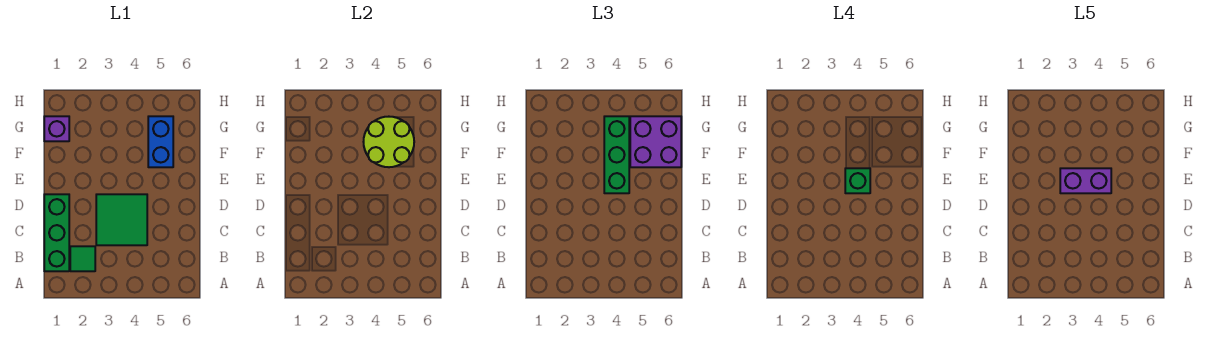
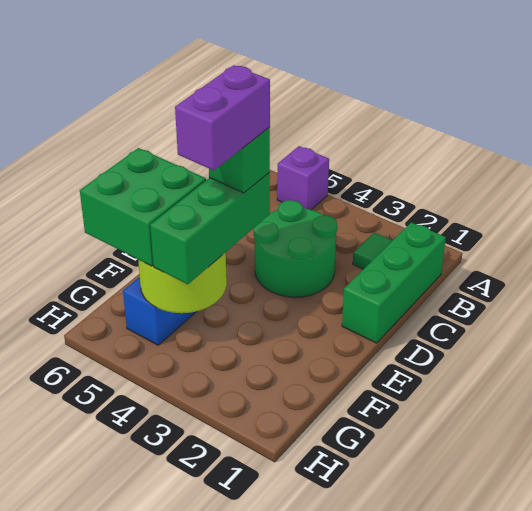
green 2x2 tile [96,194,147,245] -> green 2x2 round brick [254,200,337,297]
purple 1x2 brick [1060,168,1111,193] -> purple 1x2 brick turned to [175,65,270,171]
purple 2x2 brick [630,116,681,167] -> green 2x2 brick [80,148,206,266]
purple 1x1 brick [44,116,69,141] -> purple 1x1 brick moved to [277,146,329,210]

